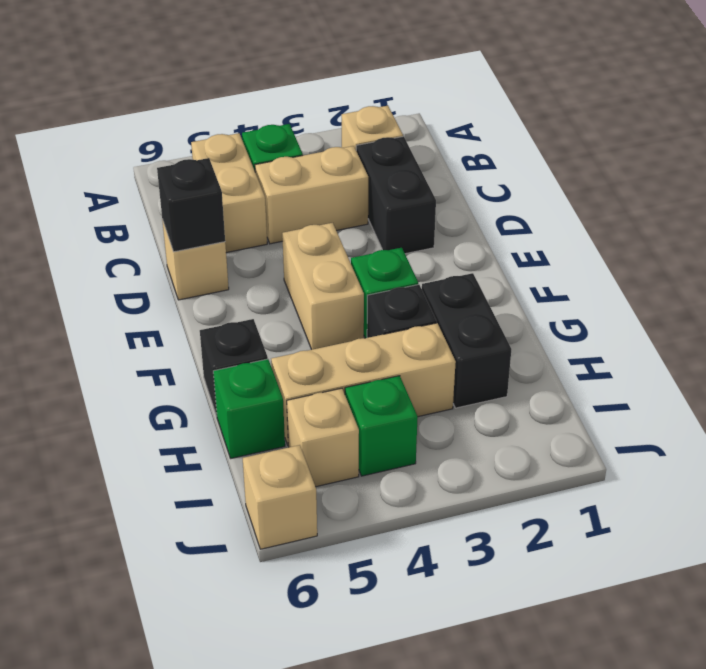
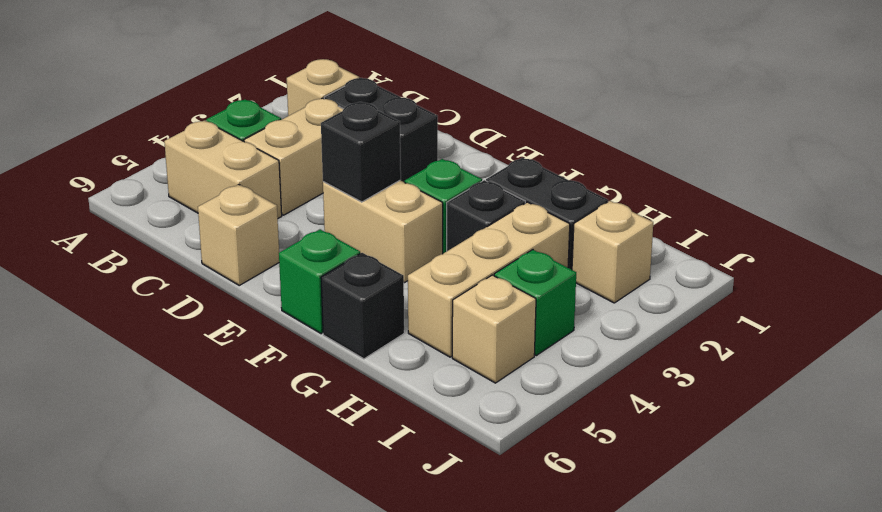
black 1x1 brick [157,158,225,252] -> black 1x1 brick moved to [321,102,401,202]
green 1x1 brick [213,359,285,458] -> green 1x1 brick moved to [279,229,360,334]
tan 1x1 brick [243,445,317,549] -> tan 1x1 brick moved to [572,201,653,303]

